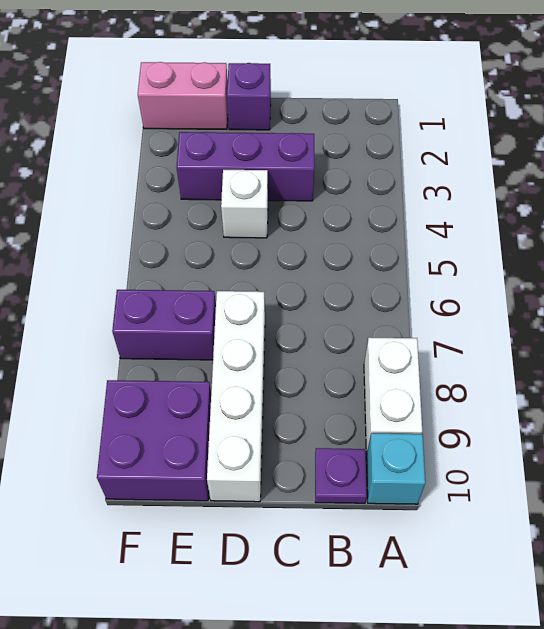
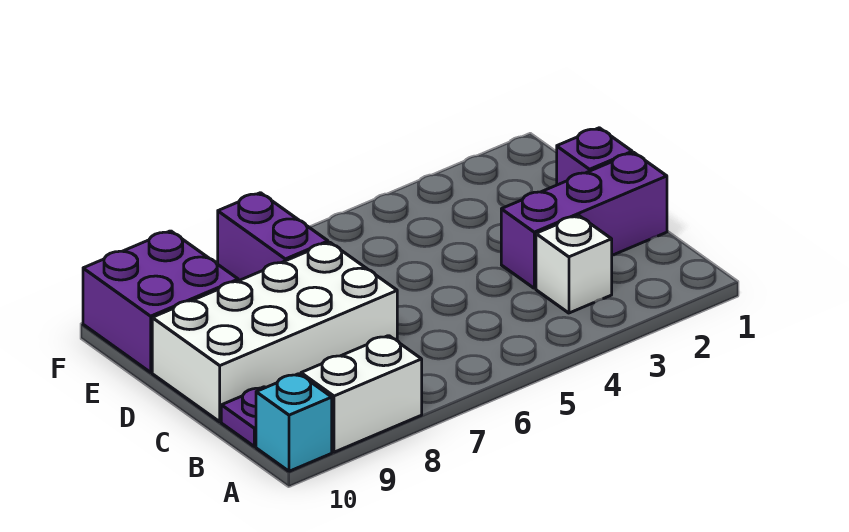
purple 1x3 brick [177,132,314,201] -> purple 1x3 brick turned to [501,153,667,288]
white 1x1 brick [221,170,268,238] -> white 1x1 brick moved to [536,215,612,313]
white 1x4 brick [207,291,265,502] -> white 2x4 brick [152,242,397,422]
pink 1x2 brick [138,62,228,129] -> none

